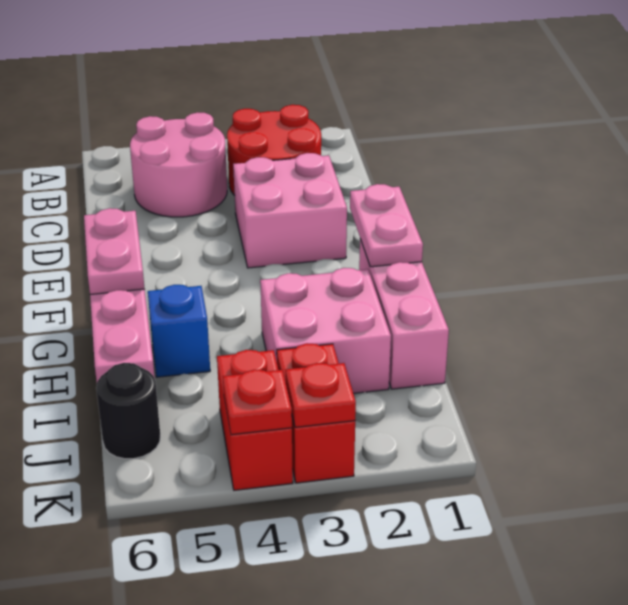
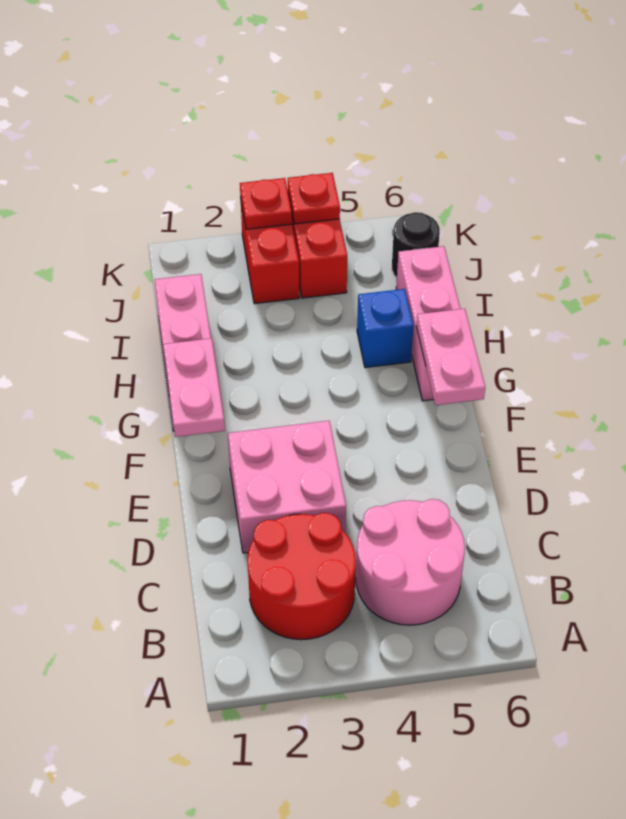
pink 2x2 brick [260,268,391,393] -> none

